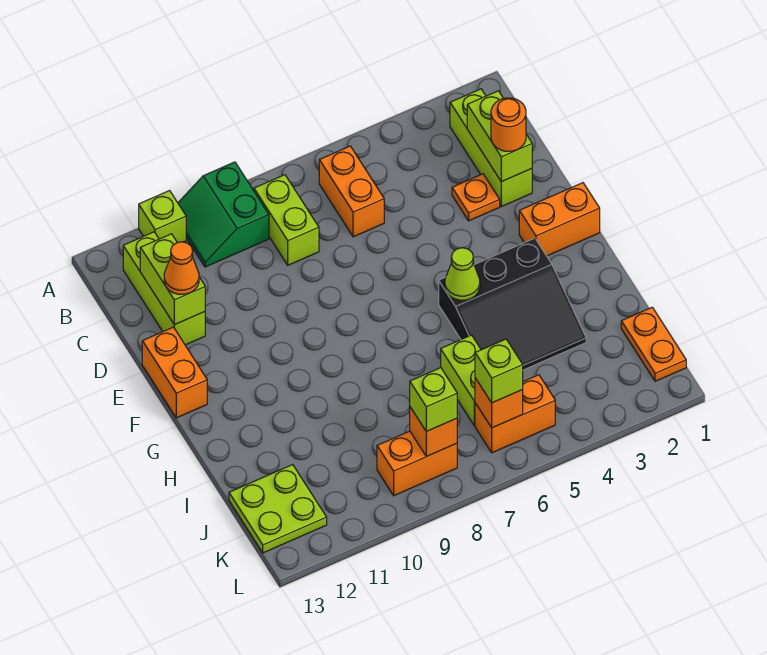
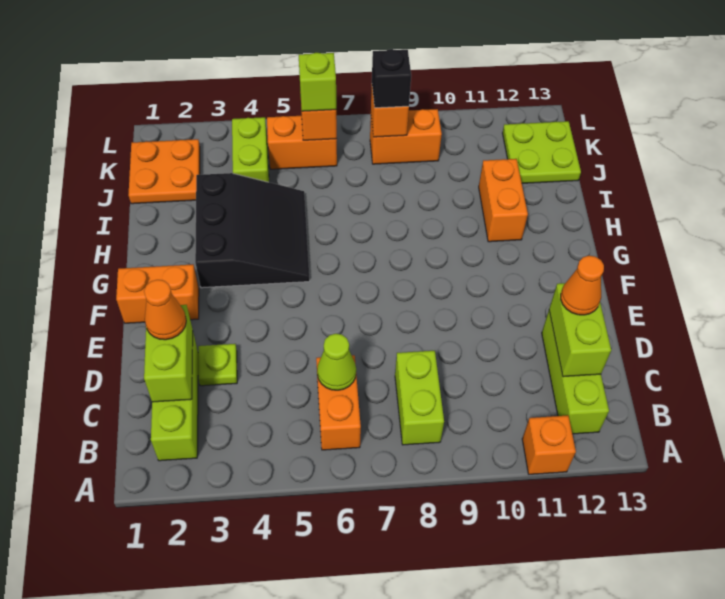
green 2x2 slope [178,162,269,267] -> none
lime 1x1 brick [139,191,186,243] -> orange 1x1 brick [522,415,576,474]
orange 1x1 round brick [491,98,526,151] -> orange 1x1 cone [144,280,186,340]
orange 1x1 plate [452,174,500,221] -> lime 1x1 plate [198,344,237,386]
orange 1x2 brick [142,327,207,418] -> orange 1x2 brick moved to [479,159,528,242]
black 3x3 slope [439,238,586,370] -> black 3x3 slope turned to [195,173,310,288]
lime 1x1 cone [445,248,480,300] -> lime 1x1 cone moved to [317,334,356,390]
lime 1x2 brick [441,335,481,426] -> lime 1x2 brick moved to [232,117,269,182]
orange 1x2 plate [621,307,686,381] -> orange 2x2 plate [129,139,200,204]
lime 1x1 brick [410,368,457,431] -> black 1x1 brick [372,49,411,108]

